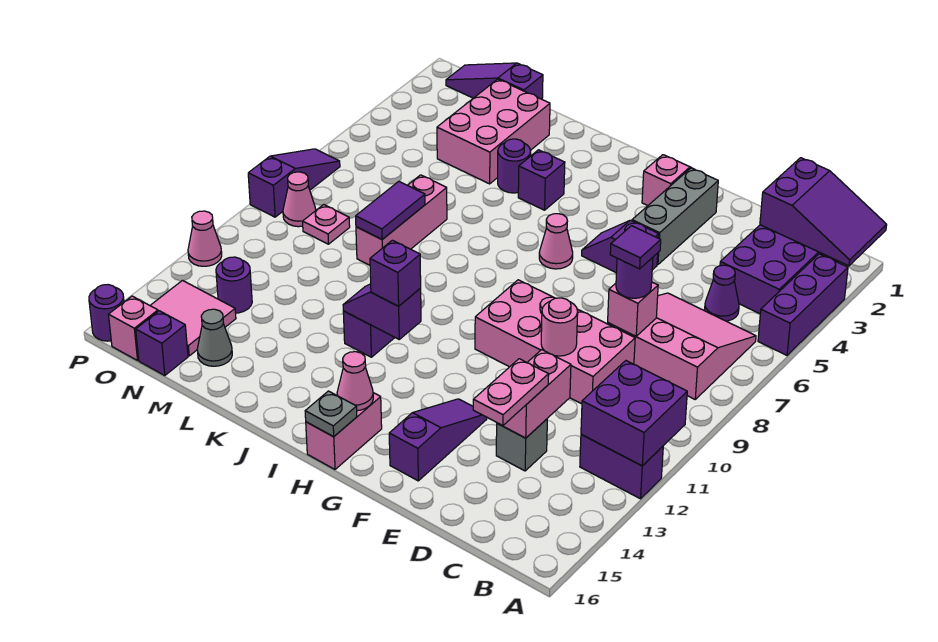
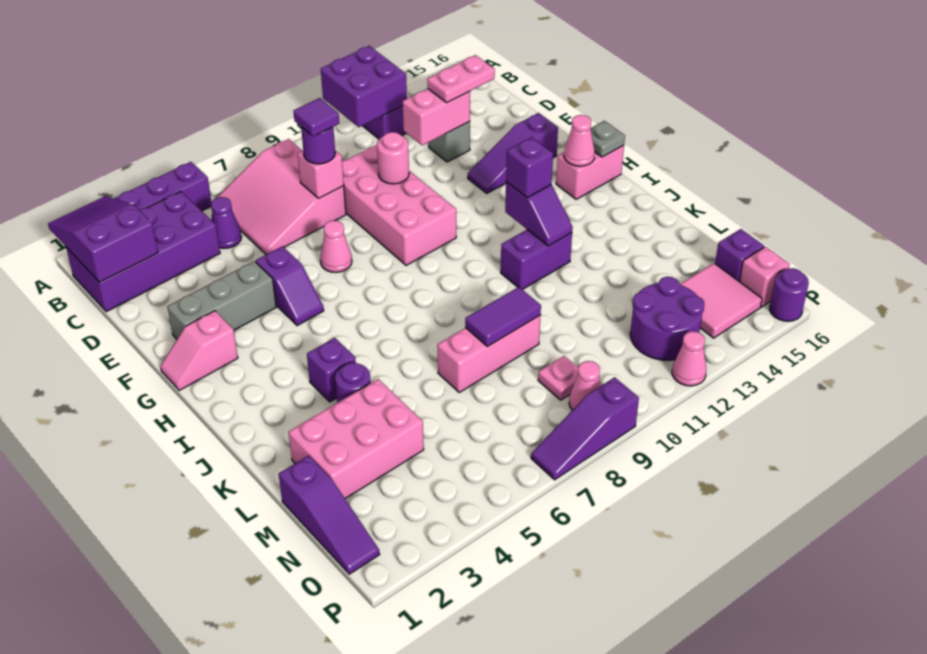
pink 1x1 cone [539,214,573,269] -> pink 1x1 cone moved to [320,221,352,272]
grey 1x1 cone [197,309,232,366] -> none
purple 1x1 round brick [216,257,252,313] -> purple 2x2 round brick [630,277,704,360]

